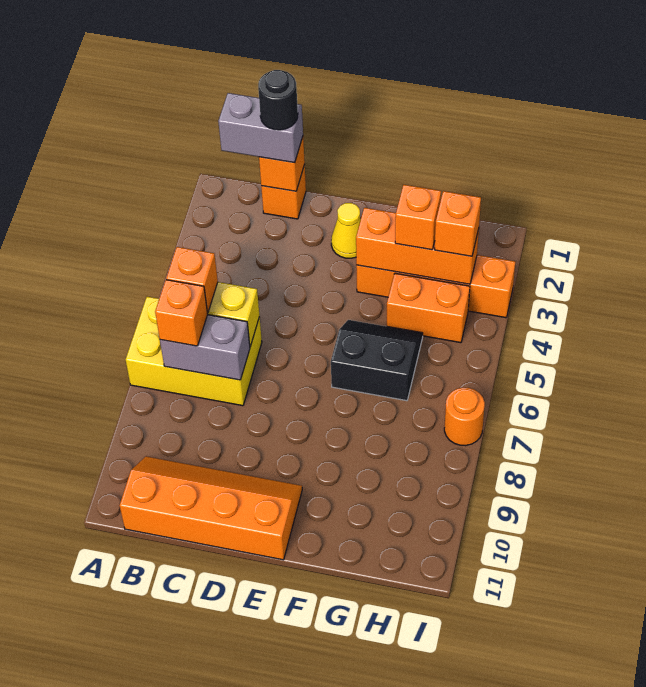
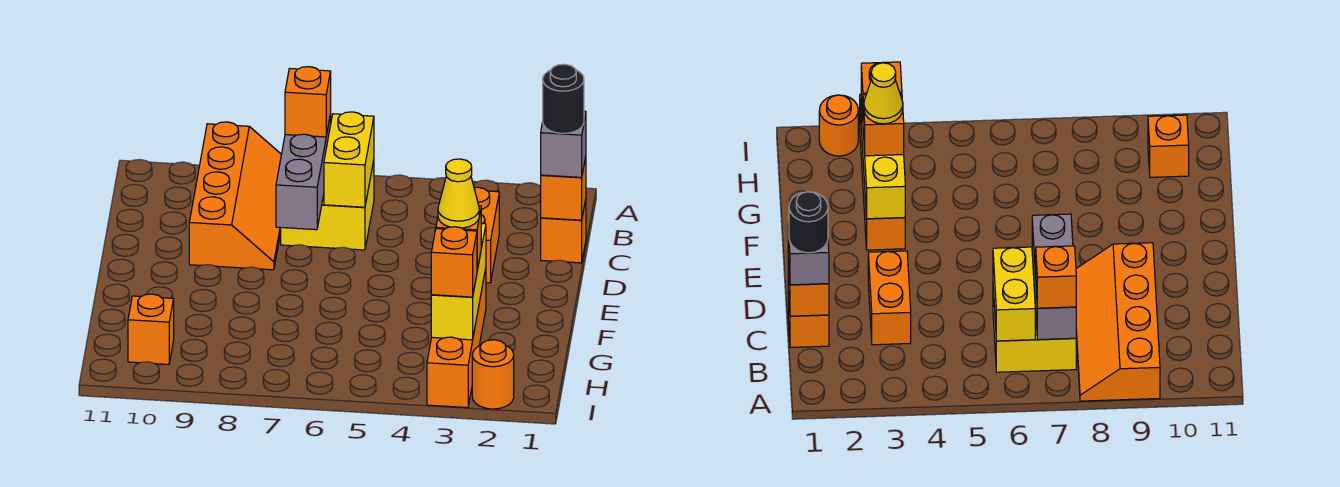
yellow 2x3 brick [126,297,262,406] -> yellow 2x2 brick [281,161,374,250]
grey 1x2 brick [218,93,303,163] -> grey 1x1 brick [541,111,586,177]
orange 1x1 brick [166,247,218,313] -> orange 1x1 brick moved to [128,294,174,364]
grey 1x2 brick [160,315,250,380] -> grey 1x3 brick [276,114,331,230]
orange 2x4 slope [120,456,302,560] -> orange 2x4 slope moved to [189,122,281,270]
yellow 1x1 cone [331,203,361,258] -> yellow 1x1 cone moved to [438,159,479,228]
orange 1x3 brick [356,208,479,284] -> yellow 1x3 brick [431,224,486,340]
black 2x2 slope [331,320,423,401] -> none
orange 1x2 brick [387,273,470,343] -> orange 1x2 brick moved to [474,187,499,283]
orange 1x1 round brick [444,388,485,446] -> orange 1x1 round brick moved to [472,340,514,409]

